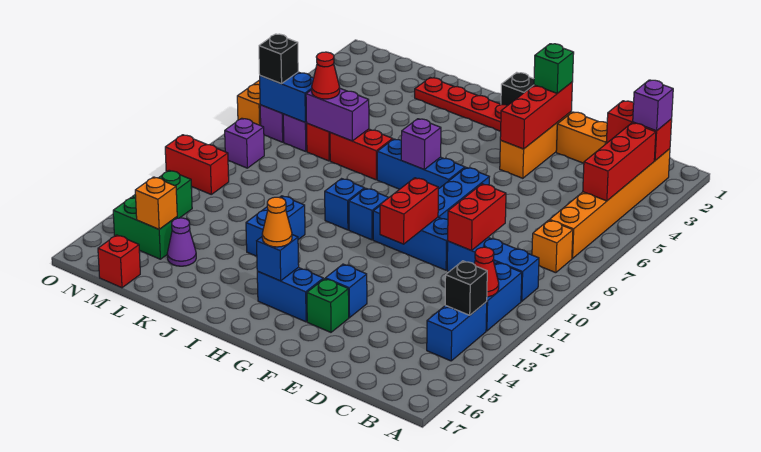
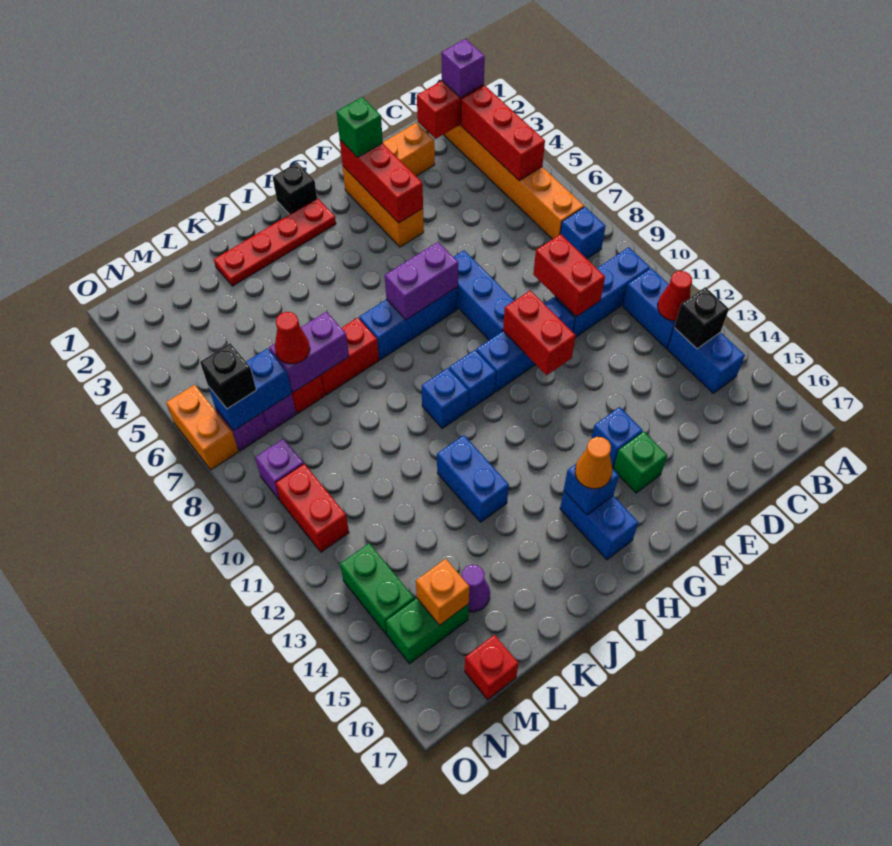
orange 1x1 brick [532,220,573,273] -> blue 1x1 brick [560,207,606,259]
blue 1x2 brick [257,268,323,322] -> blue 1x2 brick turned to [560,491,638,560]
purple 1x1 brick [401,119,441,169] -> purple 1x2 brick [385,242,458,320]
red 1x2 brick [165,135,229,194] -> red 1x2 brick turned to [276,464,349,552]

